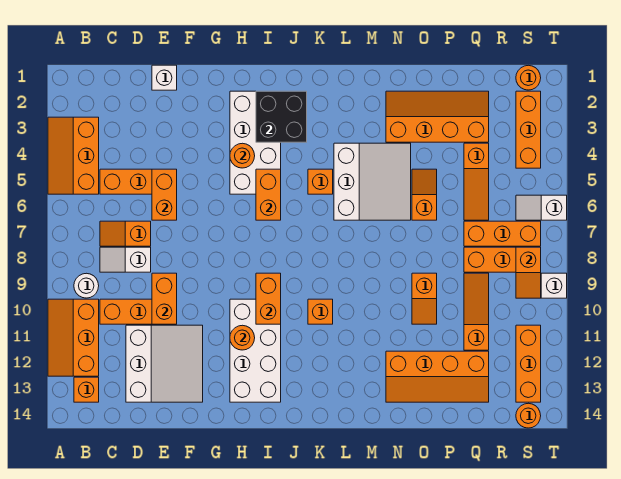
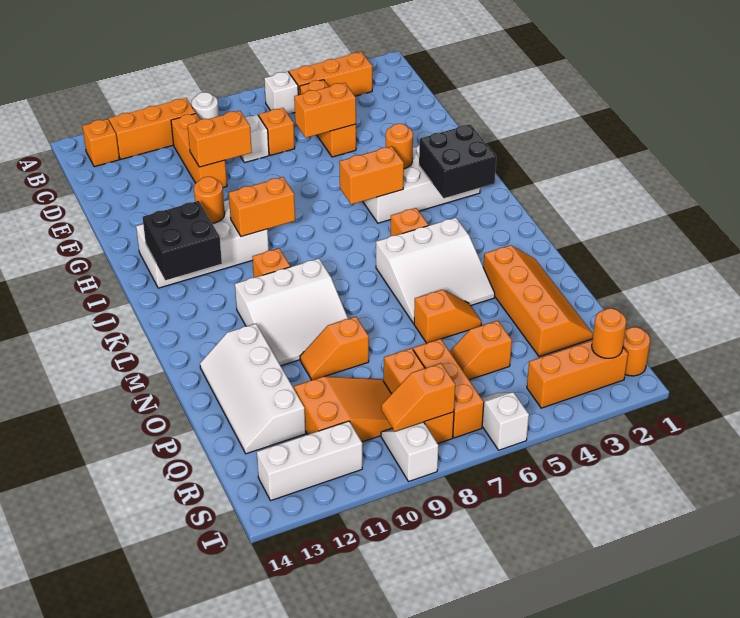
white 3x3 slope [126,325,203,402] -> white 3x3 slope moved to [235,258,348,366]
white 1x1 brick [152,65,177,90] -> white 1x1 brick moved to [264,72,298,114]
none -> black 2x2 brick [142,201,222,280]
orange 2x4 slope [386,351,489,402] -> white 2x4 slope [200,324,306,454]
orange 1x3 slope [464,143,489,220] -> orange 1x2 slope [450,321,512,380]
orange 1x3 slope [464,273,489,350] -> orange 2x3 slope [294,377,392,442]
orange 1x3 brick [516,325,541,402] -> white 1x3 brick [257,421,362,501]
orange 1x1 round brick [516,403,541,428] -> orange 1x1 round brick moved to [592,308,626,358]

